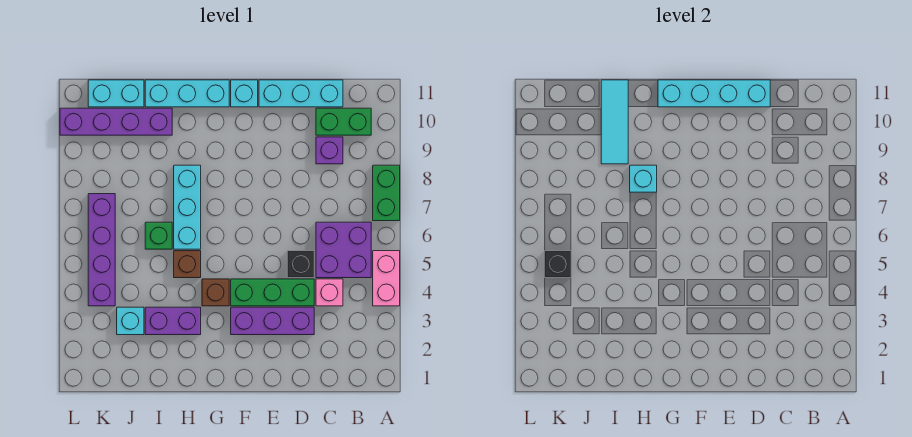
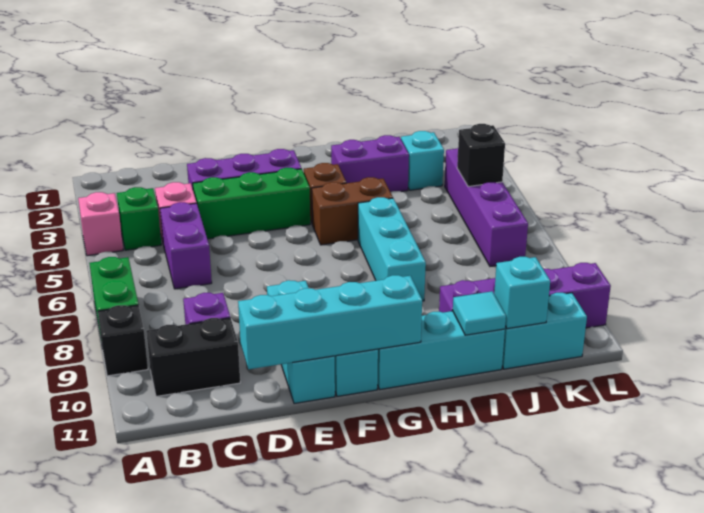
pink 1x2 brick [373,251,400,306] -> pink 1x1 brick [78,192,123,256]
purple 2x2 brick [316,222,371,278] -> purple 1x2 brick [160,202,212,289]
green 1x2 brick [316,108,371,135] -> black 1x2 brick [146,318,240,396]
cyan 1x3 brick [259,80,343,107] -> cyan 1x3 brick turned to [267,280,335,404]
black 1x1 brick [287,251,314,278] -> black 1x1 brick moved to [98,305,148,376]
brown 1x1 brick [174,251,201,278] -> brown 1x2 brick [312,177,393,245]
cyan 1x1 brick [630,165,657,192] -> cyan 1x1 brick moved to [494,257,550,329]
green 1x1 brick [145,222,172,249] -> green 1x1 brick moved to [117,187,161,250]
cyan 1x3 tile [601,80,628,164] -> cyan 1x1 tile [453,291,506,335]

